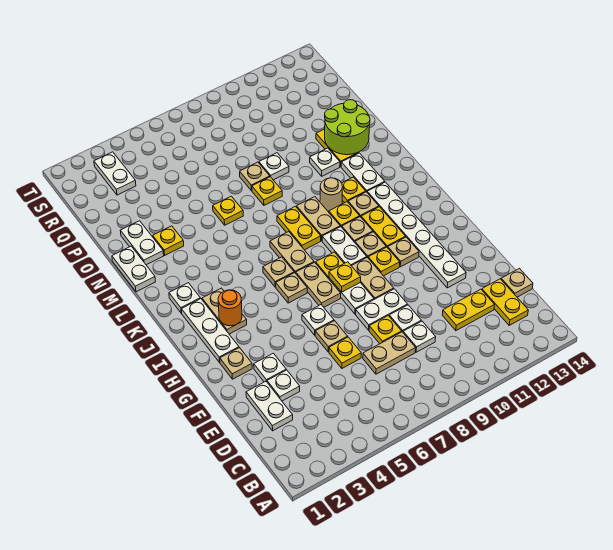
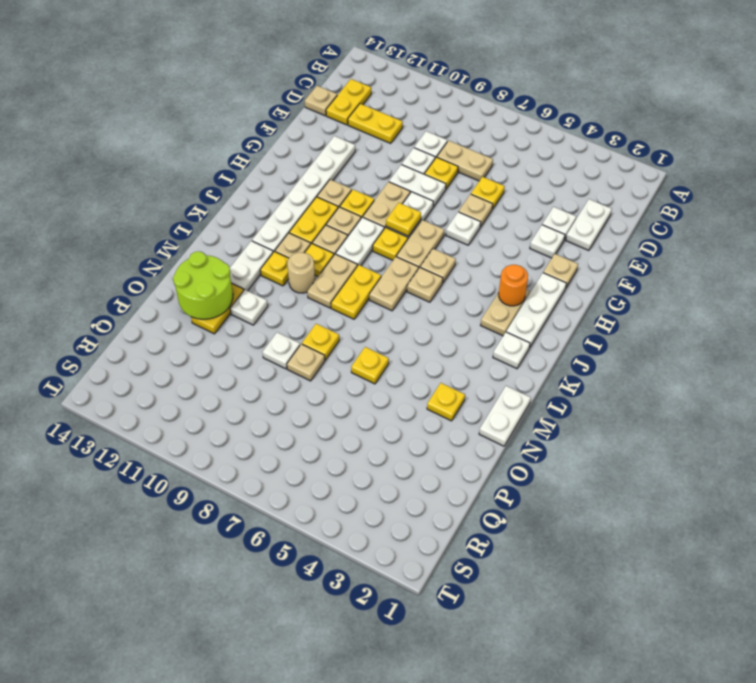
white 1x2 plate [120,221,164,265] -> none
white 1x2 plate [94,152,136,195] -> none

